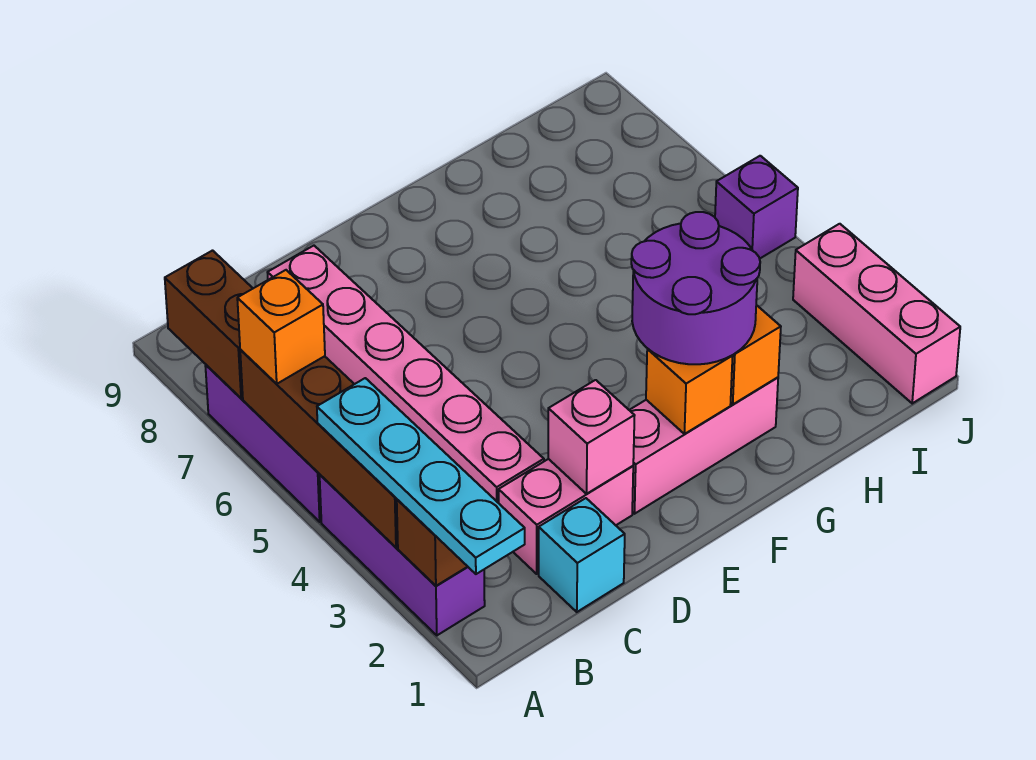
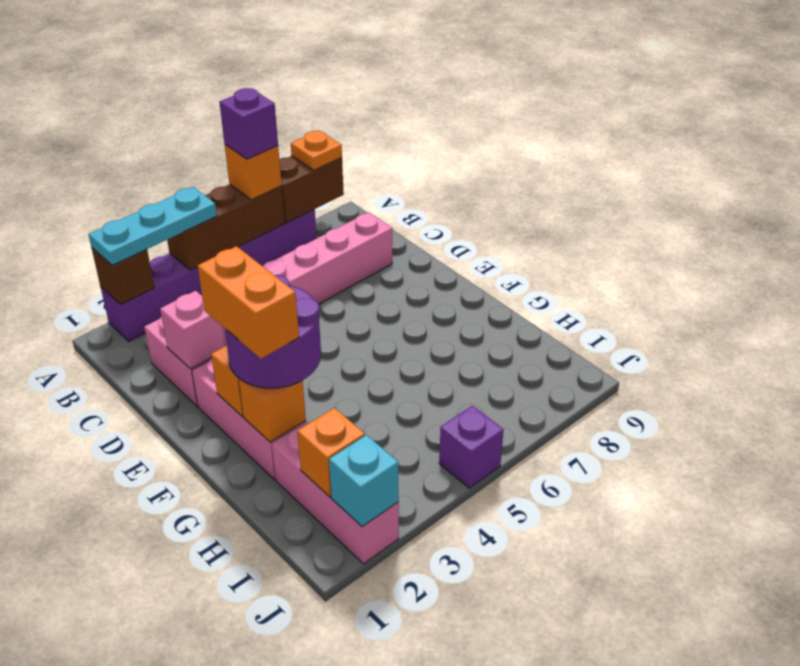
cyan 1x4 plate [317,378,525,574] -> cyan 1x3 plate [88,187,217,265]
brown 1x4 brick [240,350,398,547] -> brown 1x3 brick [167,184,285,270]
none -> purple 1x1 brick [219,88,278,159]
none -> orange 1x1 plate [291,130,342,170]
cyan 1x1 brick [539,498,625,612] -> cyan 1x1 brick moved to [329,435,399,527]
none -> orange 1x2 brick [198,246,299,359]
none -> orange 1x1 brick [297,408,365,497]
pink 1x3 brick [793,224,960,403] -> pink 1x3 brick turned to [272,422,399,564]

